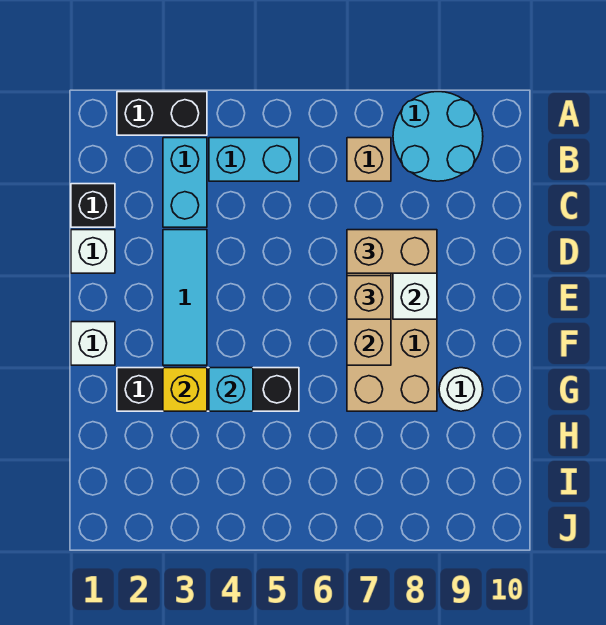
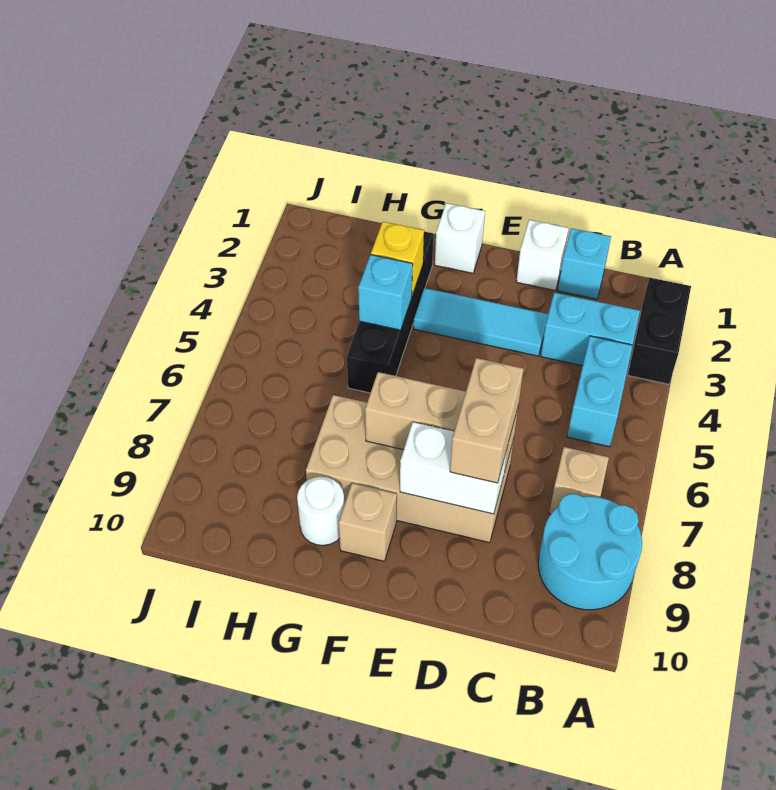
black 1x1 brick [71,184,115,227] -> cyan 1x1 brick [558,228,611,299]
tan 1x1 brick [347,276,391,319] -> tan 1x1 brick moved to [339,483,397,561]

